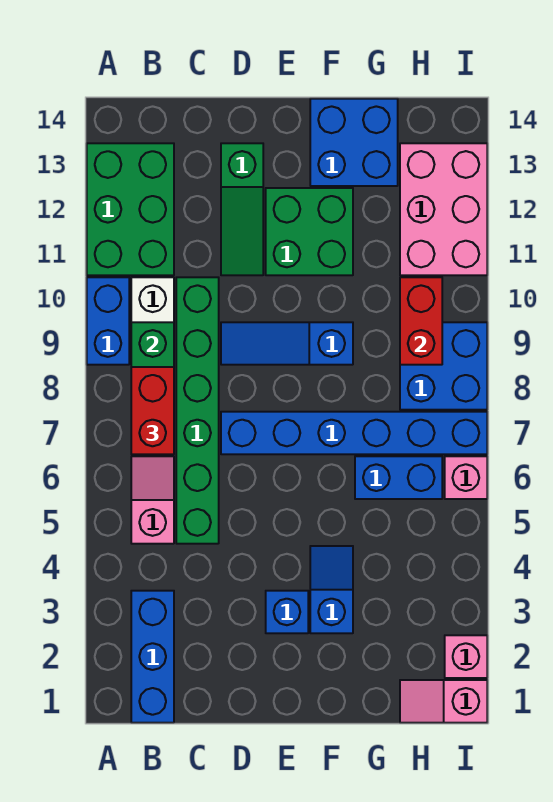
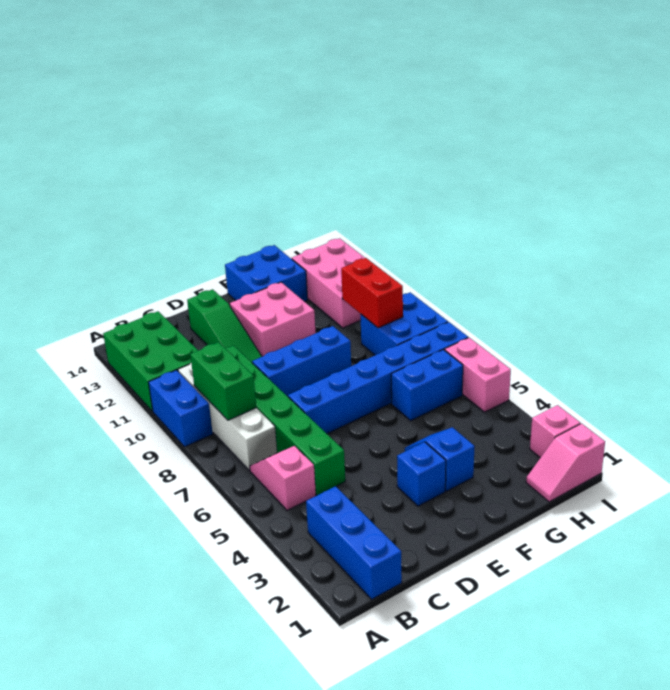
red 1x2 brick [131,367,174,454] -> none
blue 1x3 slope [221,322,353,365] -> blue 1x3 brick [252,326,351,397]
green 2x2 brick [266,188,353,275] -> pink 2x2 brick [230,282,316,357]
pink 1x1 brick [445,456,487,499] -> pink 1x2 brick [445,338,511,412]

